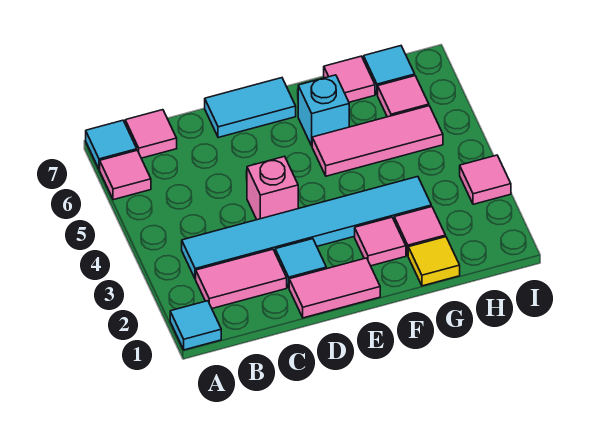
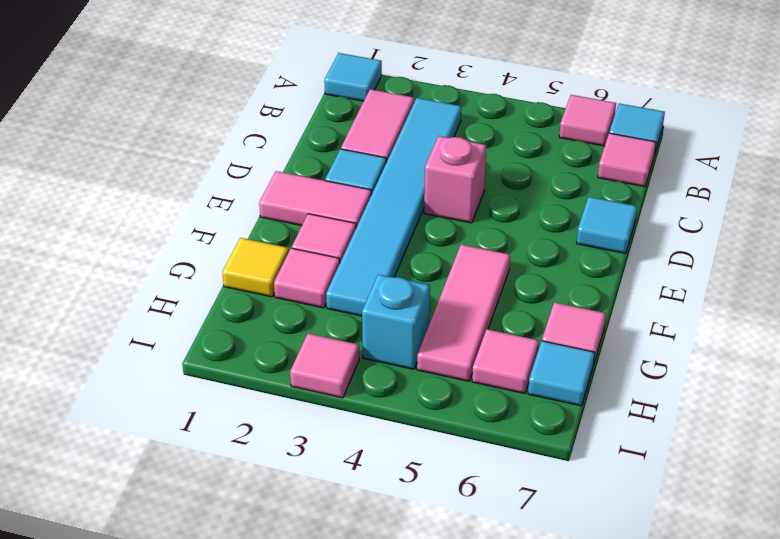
pink 1x2 tile [289,258,380,318] -> pink 1x2 tile turned to [259,171,371,228]
cyan 1x2 tile [205,78,296,138] -> cyan 1x1 tile [576,197,637,254]
cyan 1x1 brick [298,75,349,146] -> cyan 1x1 brick moved to [362,274,430,369]

